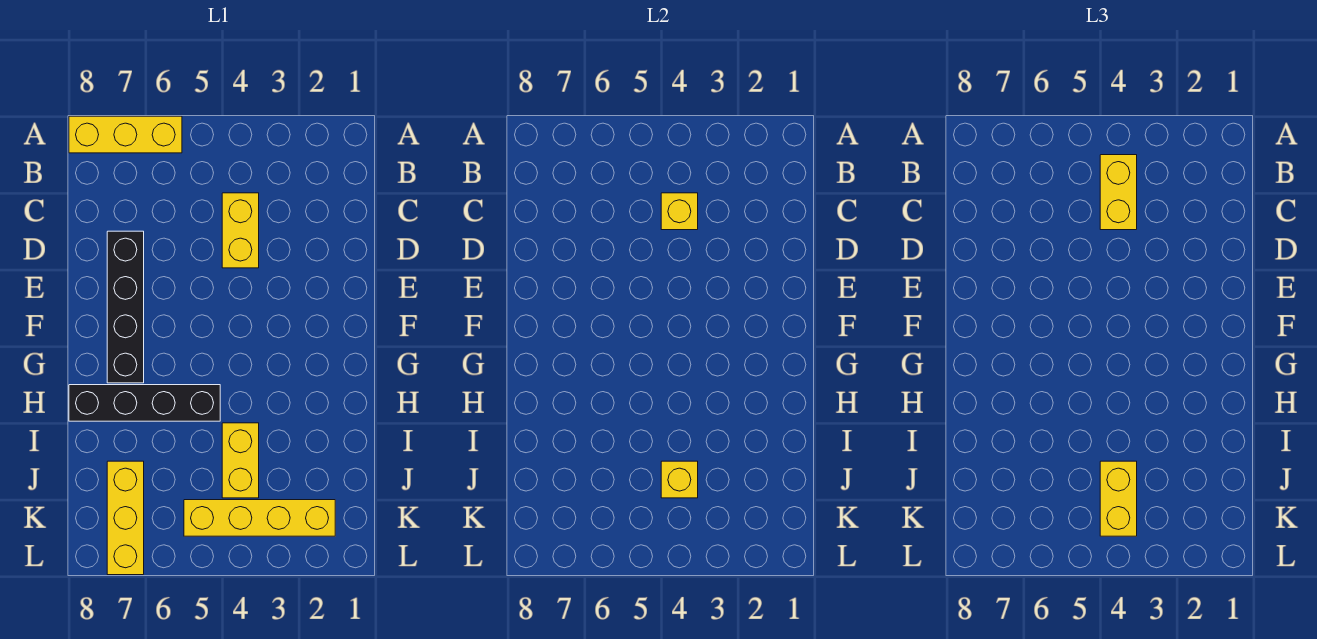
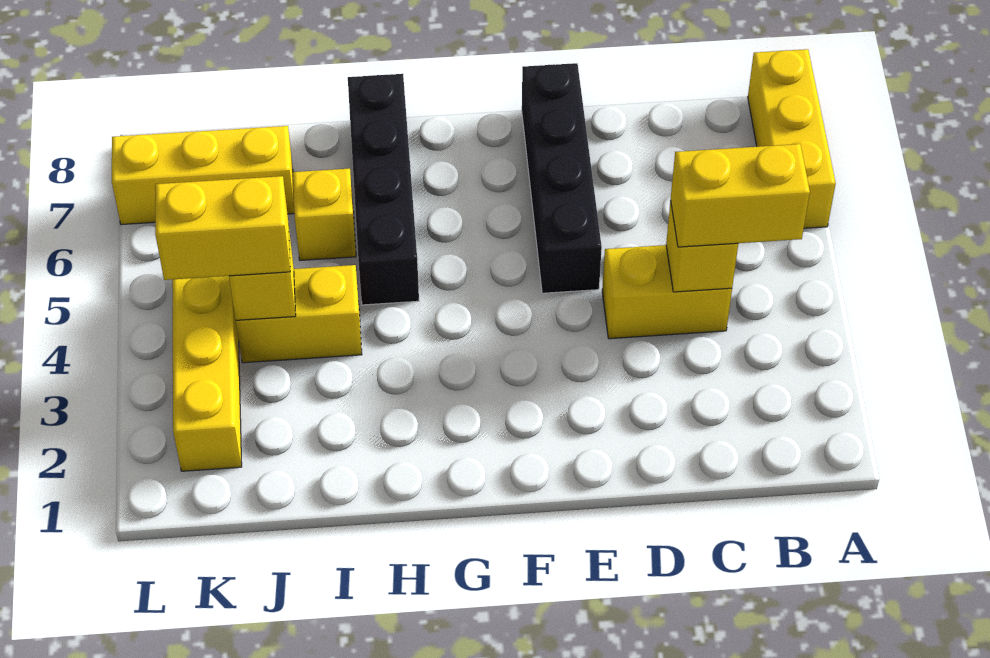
black 1x4 brick [107,231,144,383] -> black 1x4 brick turned to [522,63,602,293]
none -> yellow 1x1 brick [293,168,356,260]

